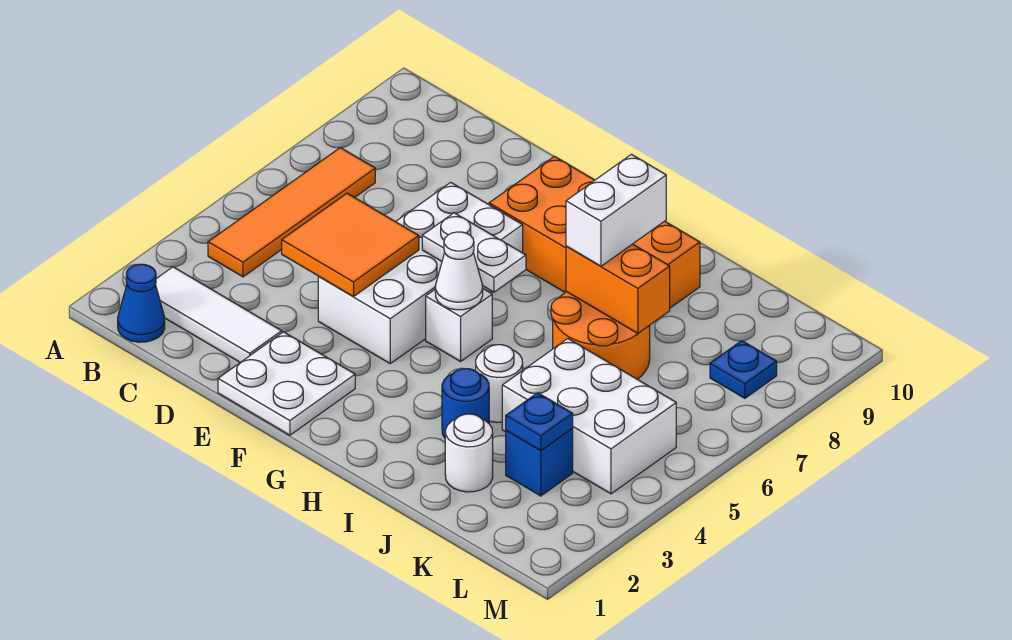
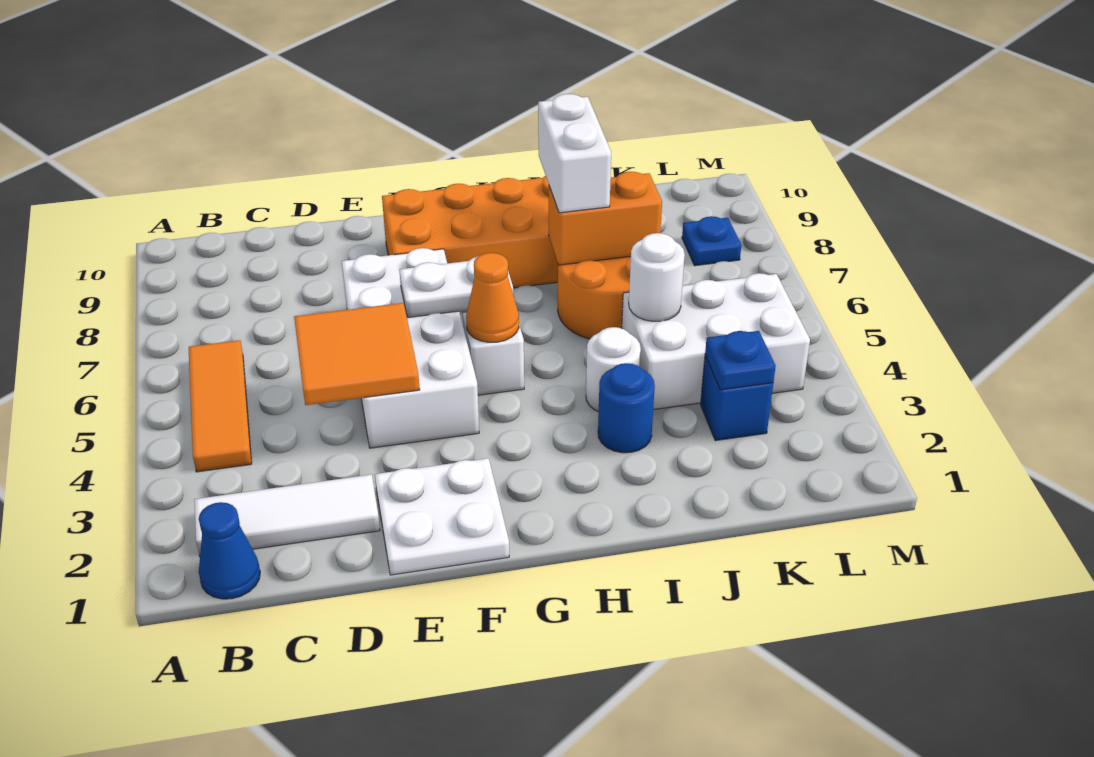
orange 1x4 tile [208,148,375,277] -> orange 1x3 tile [189,340,252,472]
white 1x1 cone [435,232,483,310] -> orange 1x1 cone [466,253,519,342]
white 1x1 round brick [445,414,493,492] -> white 1x1 round brick moved to [629,233,685,321]

